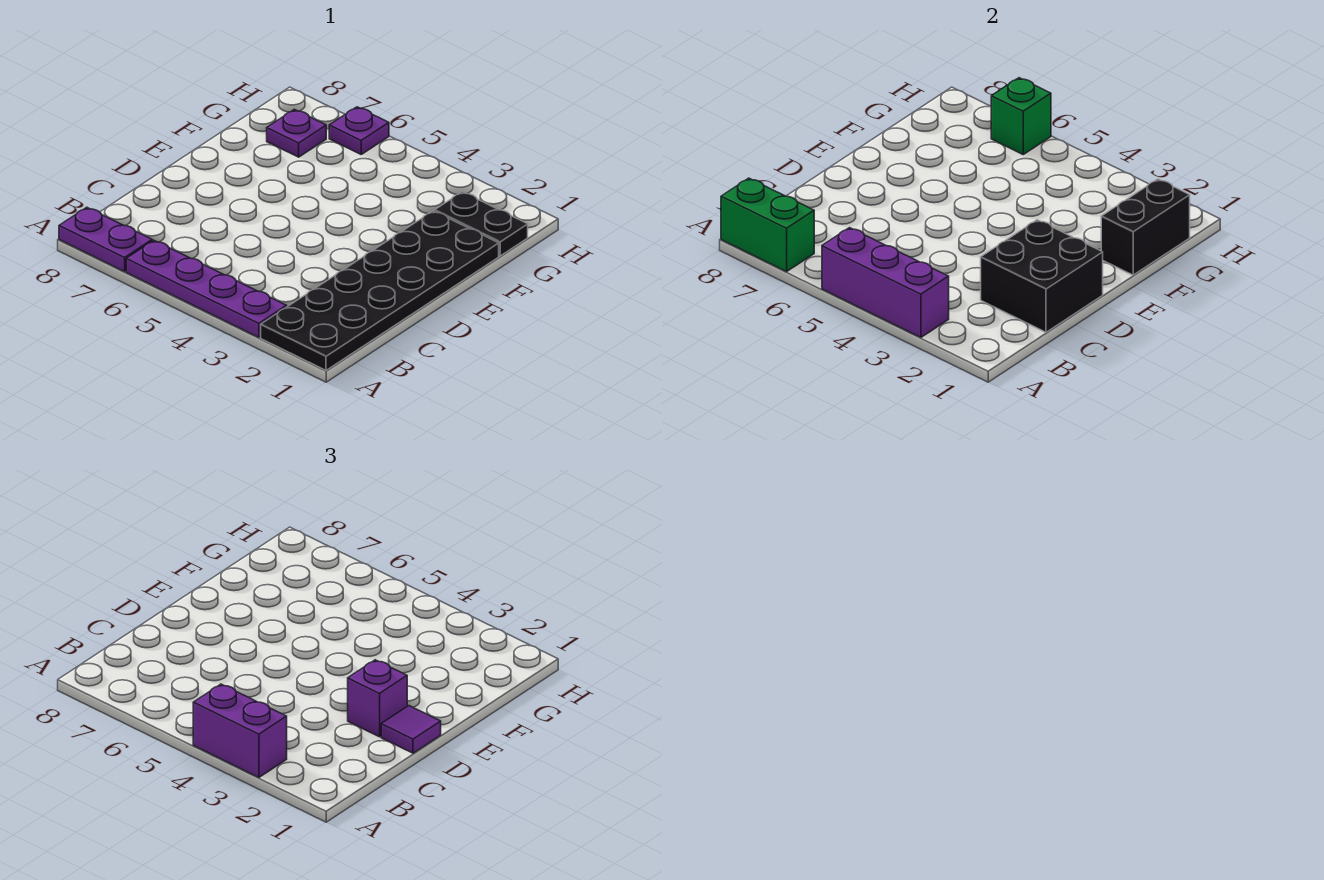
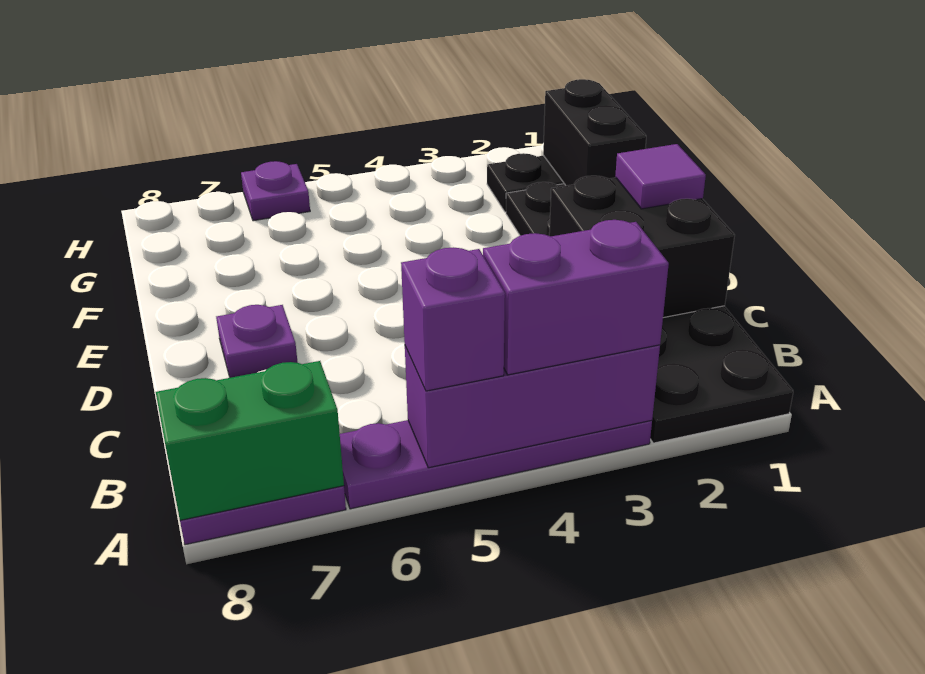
purple 1x1 brick [348,660,407,737] -> purple 1x1 brick moved to [401,247,505,391]
purple 1x1 plate [267,109,326,157] -> purple 1x1 plate moved to [216,305,298,378]
green 1x1 brick [991,78,1051,154] -> none

